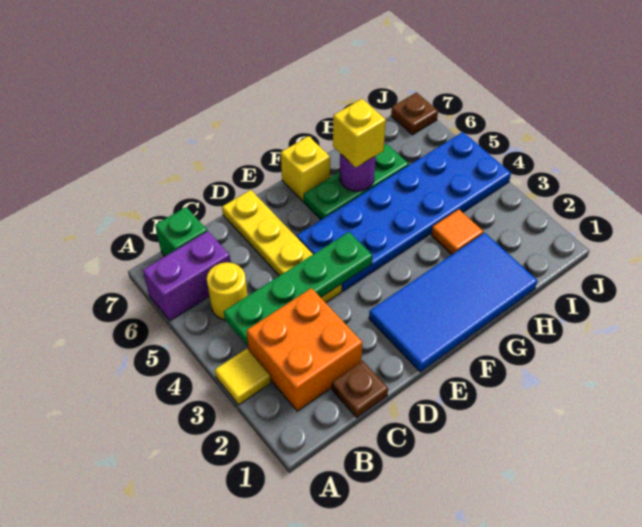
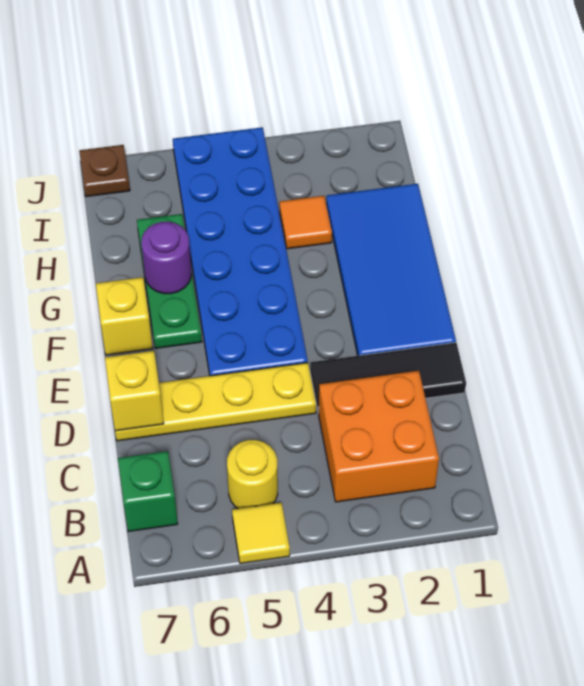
yellow 1x1 tile [215,349,271,405] -> yellow 1x1 tile moved to [232,503,290,564]
purple 1x2 brick [143,231,231,321] -> none
green 1x4 plate [224,232,373,345] -> none
brown 1x1 plate [332,361,388,418] -> none
none -> black 1x3 tile [310,343,466,413]
yellow 1x1 brick [333,99,386,167] -> yellow 1x1 brick moved to [105,351,164,431]

